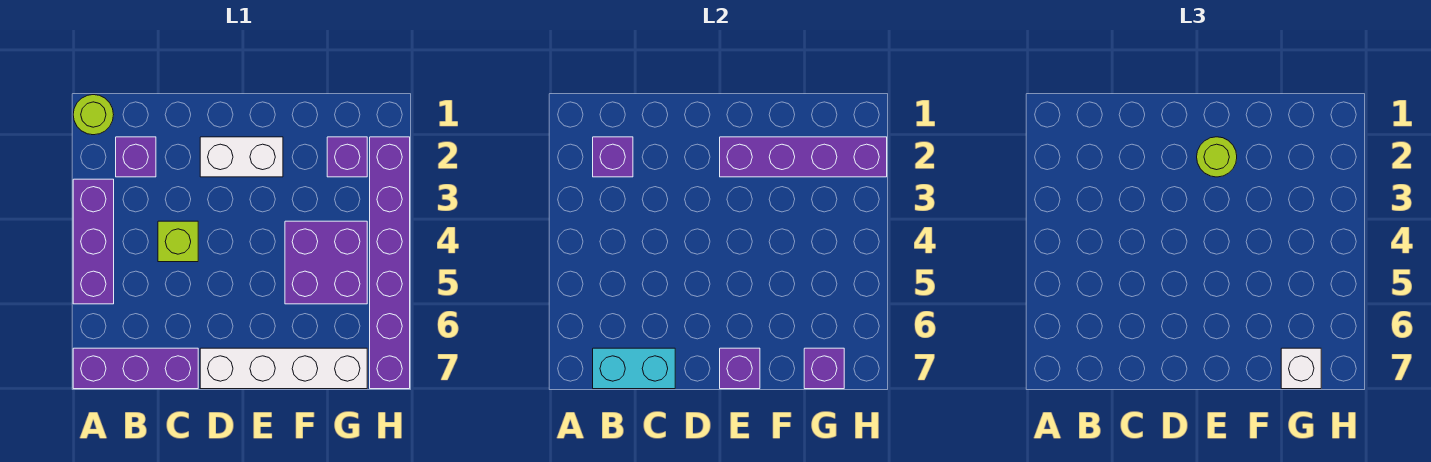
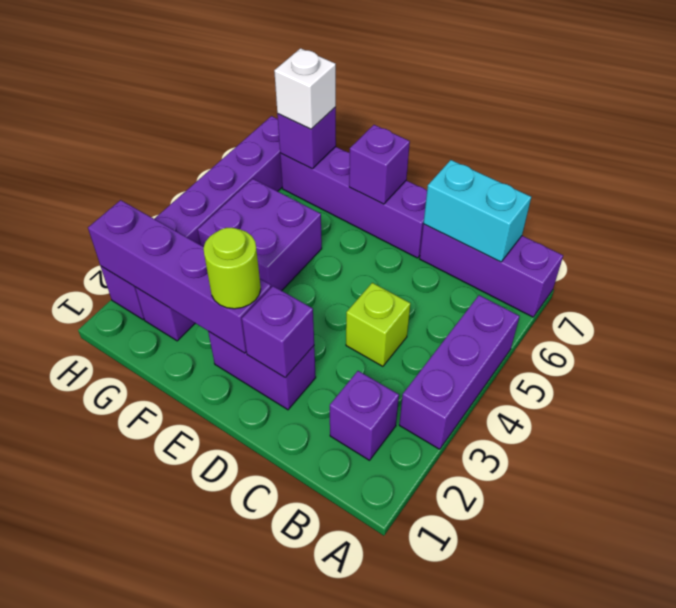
lime 1x1 round brick [73,95,114,135] -> none
purple 1x1 brick [593,137,633,177] -> purple 1x1 brick moved to [242,286,314,378]
white 1x2 brick [200,137,283,177] -> purple 1x2 brick [208,331,316,410]
white 1x4 brick [200,348,367,389] -> purple 1x4 brick [280,147,427,258]

